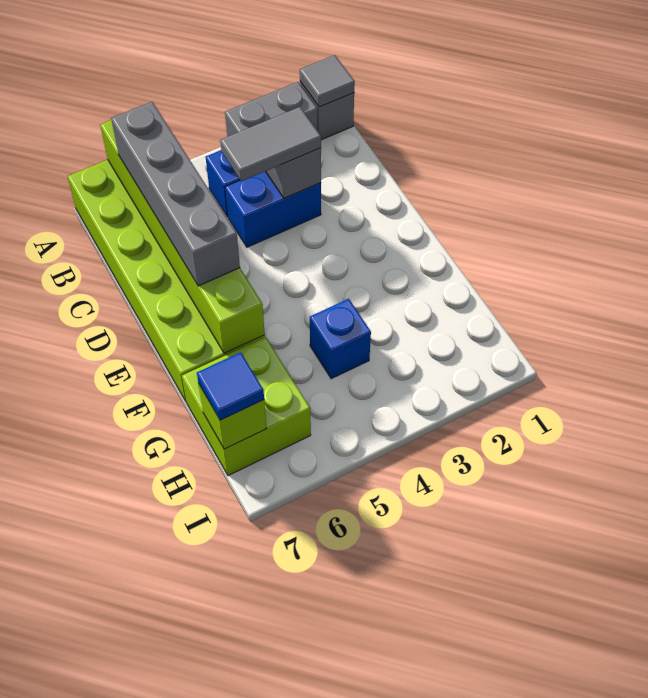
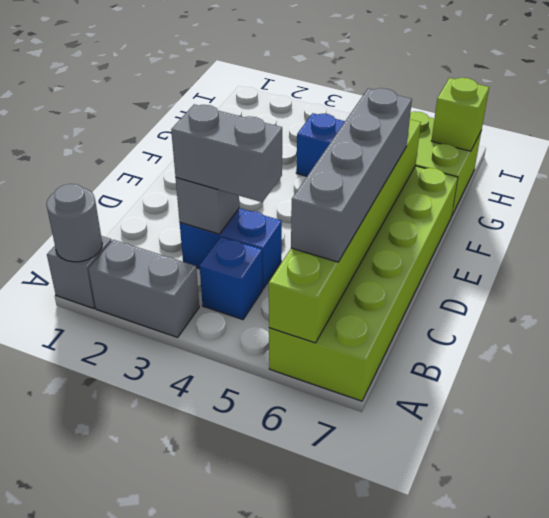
grey 1x1 tile [300,55,355,107] -> grey 1x1 round brick [46,184,102,262]
grey 1x2 tile [220,107,321,181] -> grey 1x2 brick [171,104,282,202]
blue 1x1 tile [197,352,264,420] -> none

